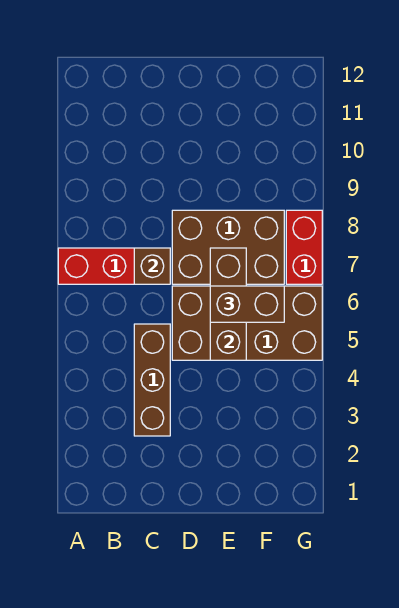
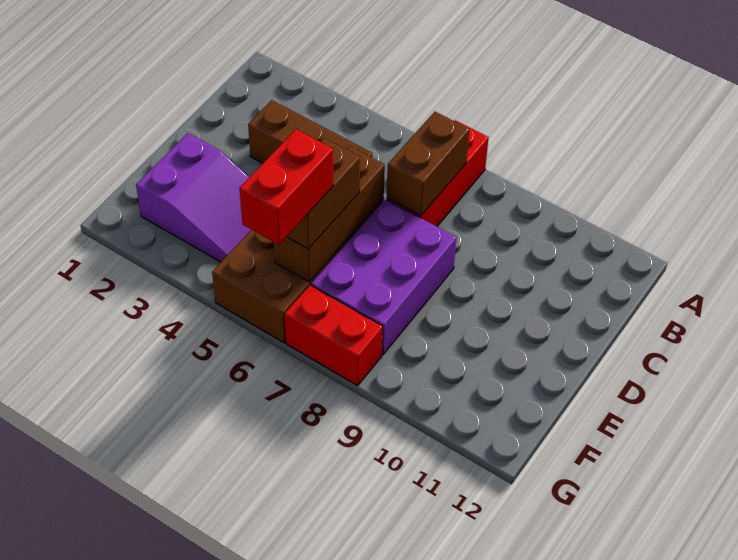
brown 1x1 brick [134,248,170,284] -> brown 1x2 brick [387,112,470,216]
brown 2x3 brick [172,210,284,284] -> purple 2x3 brick [311,199,457,355]
none -> purple 2x3 slope [136,133,251,262]
brown 1x3 brick [210,248,246,360] -> brown 1x3 brick turned to [274,146,385,282]
none -> red 1x2 brick [239,129,333,245]

